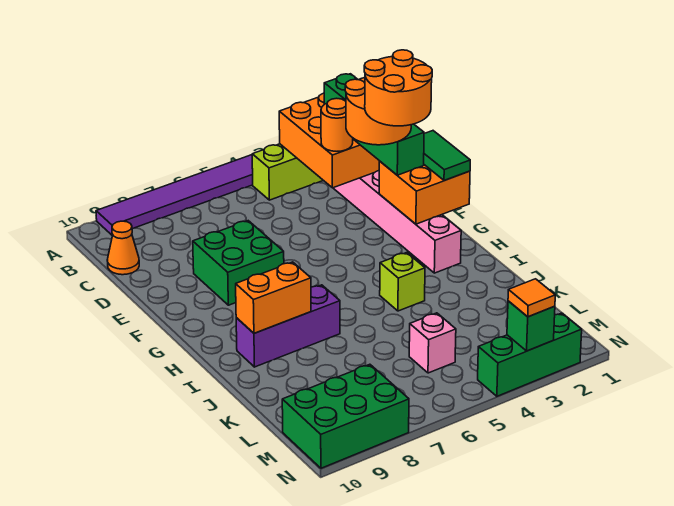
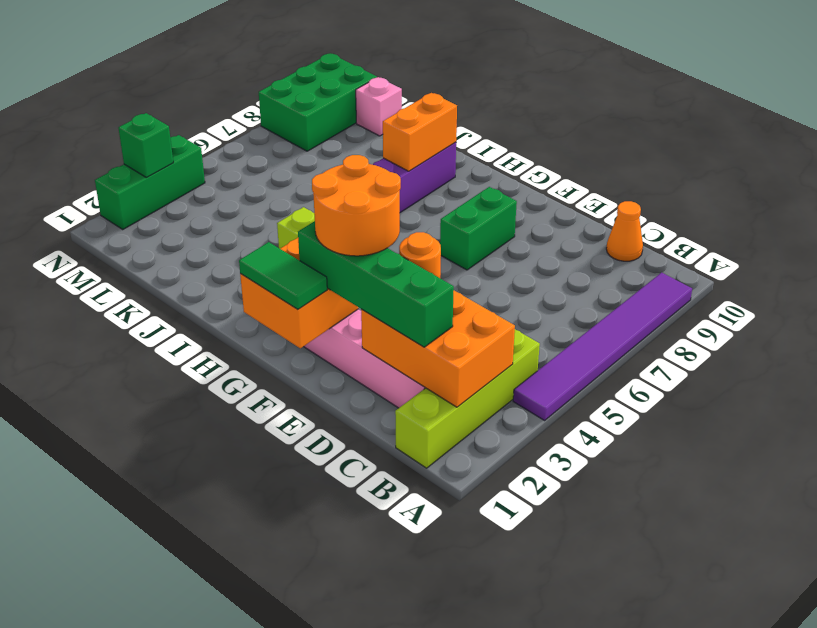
green 2x2 brick [193,221,284,305] -> green 1x2 brick [440,187,517,270]
orange 2x2 round brick [364,50,432,126] -> none
pink 1x1 brick [409,313,456,373] -> pink 1x1 brick moved to [356,77,402,136]
orange 1x1 tile [508,279,555,317] -> none

